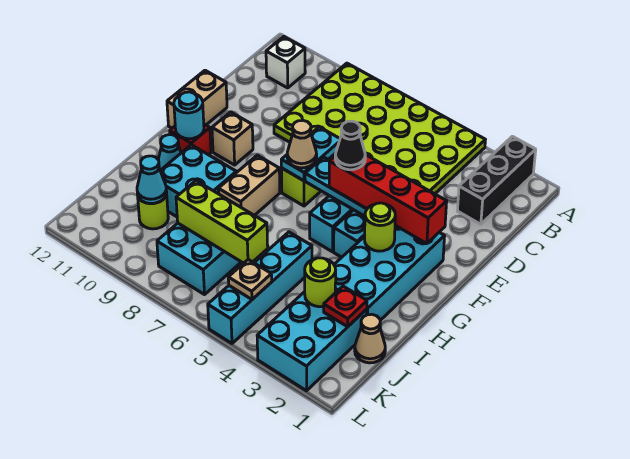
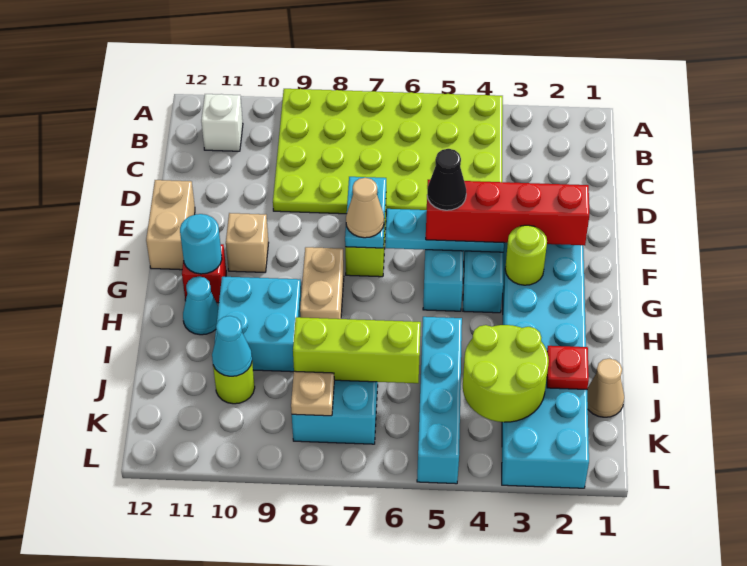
black 1x3 brick [457,136,536,224] -> none
lime 1x1 round brick [305,258,336,307] -> lime 2x2 round brick [463,325,549,422]
tan 1x1 plate [228,260,272,299] -> tan 1x1 plate moved to [291,371,334,416]

